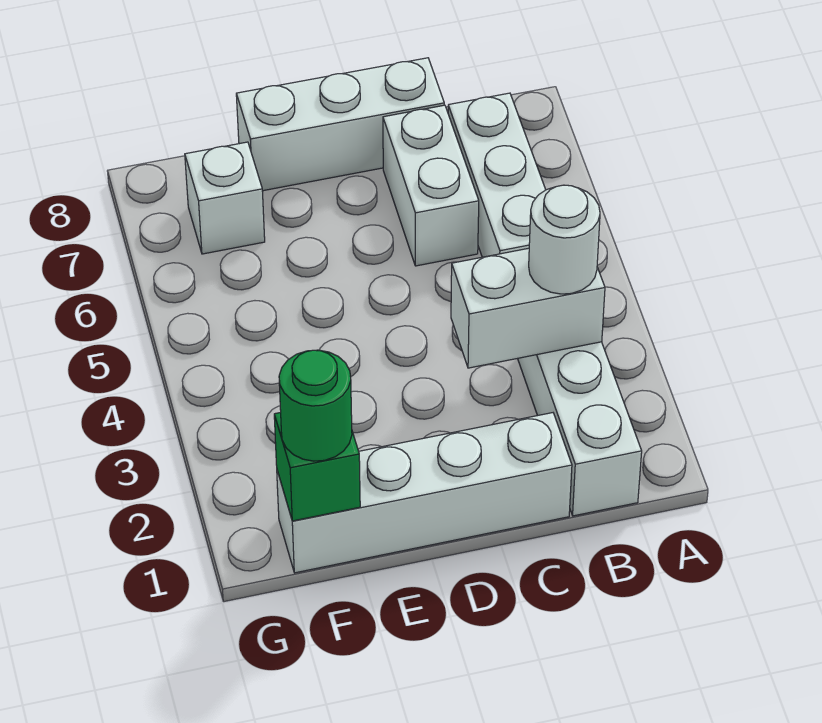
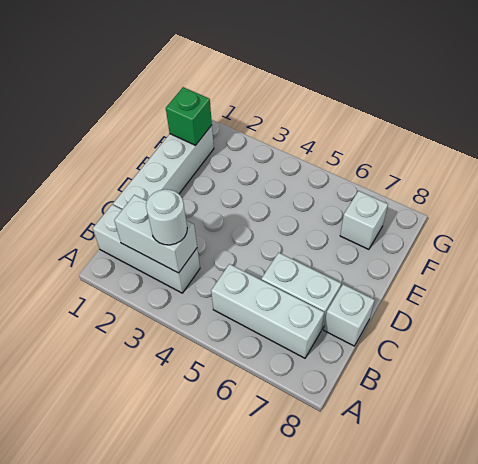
white 1x2 brick [451,248,605,368] -> white 1x2 brick turned to [114,195,197,273]
white 1x3 brick [236,58,444,191] -> white 1x1 brick [324,284,375,346]
green 1x1 round brick [279,350,352,461] -> none

